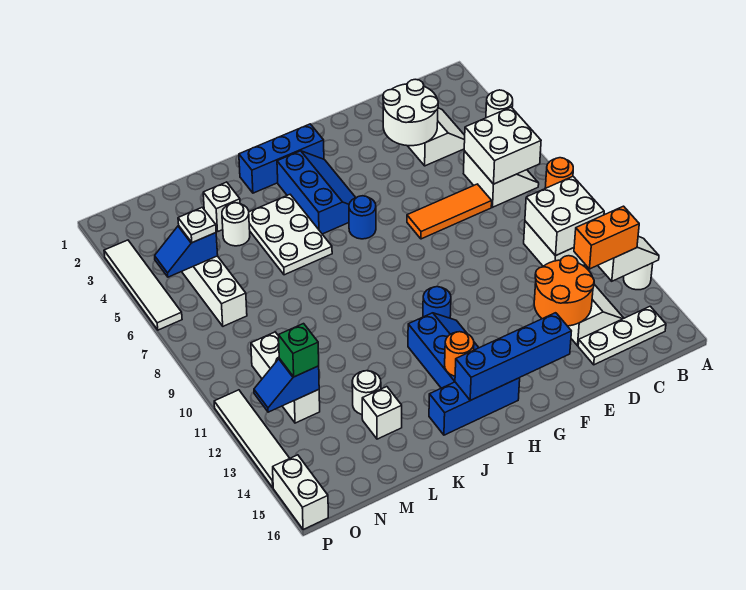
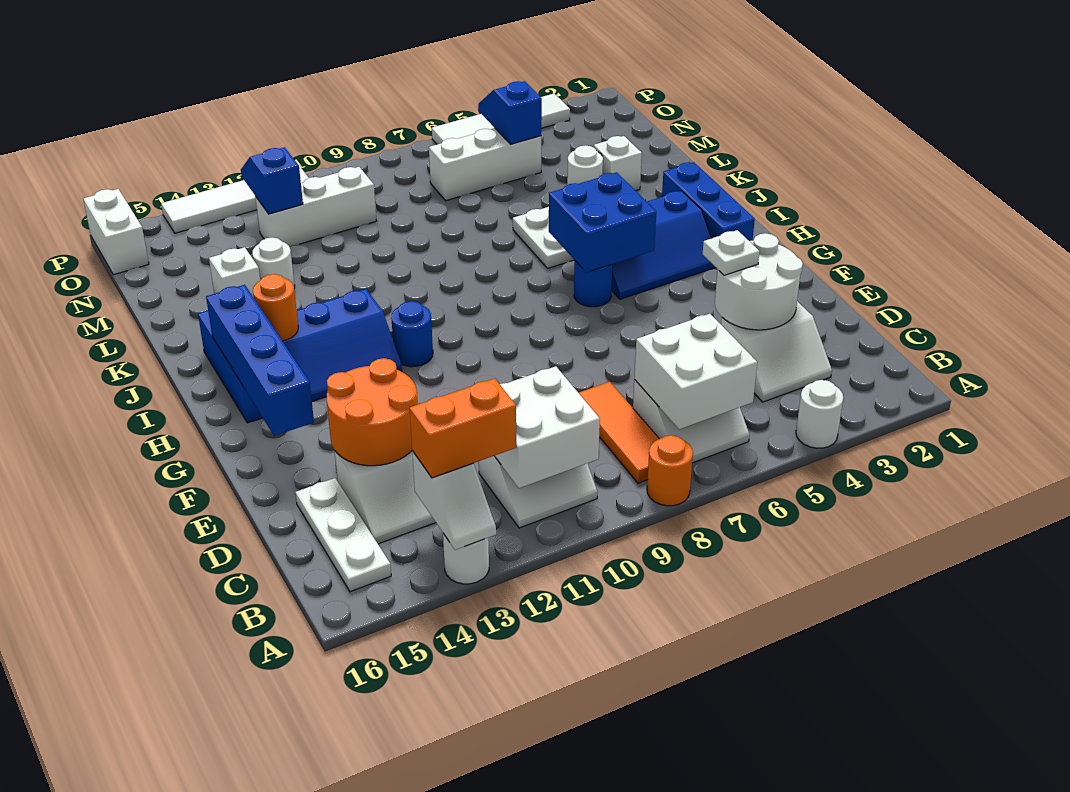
orange 1x2 brick [574,206,639,269] -> orange 1x2 brick turned to [410,378,516,478]
orange 1x3 tile [407,184,492,239] -> orange 1x3 tile moved to [579,382,659,483]
none -> blue 2x2 brick [549,172,656,272]
white 1x1 plate [178,207,216,243] -> white 1x1 plate moved to [703,230,760,275]
green 1x1 brick [279,324,319,377] -> none
white 1x2 brick [273,455,328,530] -> white 1x2 brick turned to [83,189,149,275]

